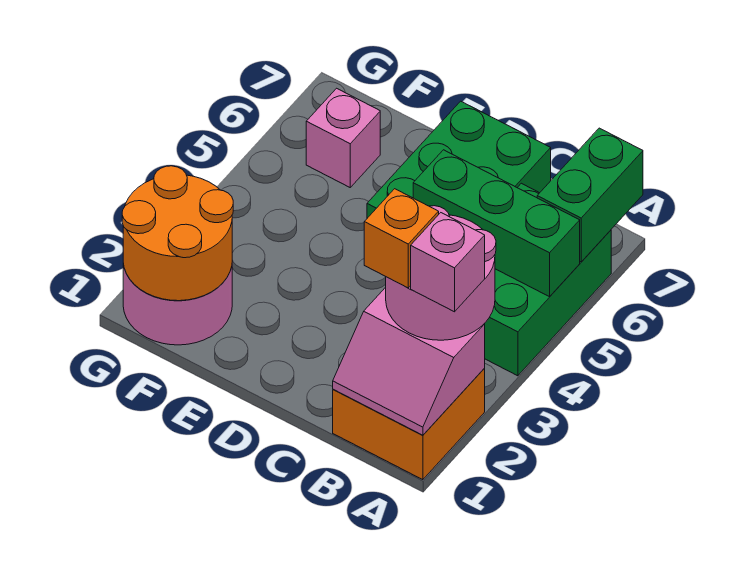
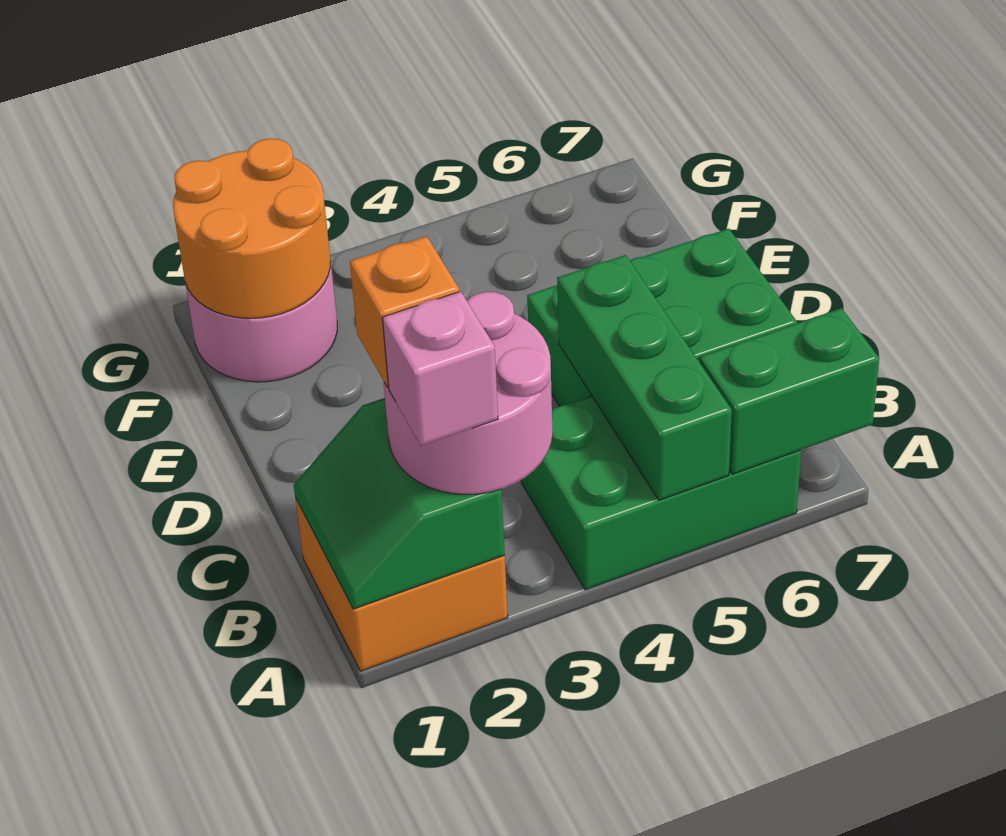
pink 2x2 slope [333,287,485,435] -> green 2x2 slope [294,398,505,609]
pink 1x1 brick [306,88,380,187] -> none

